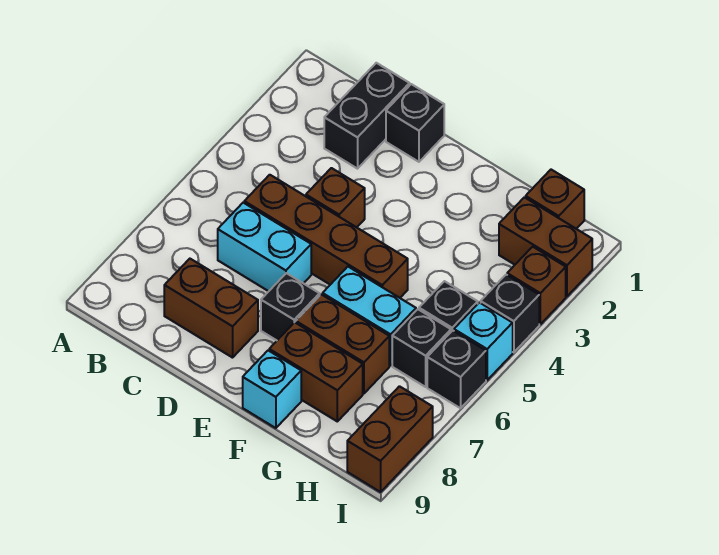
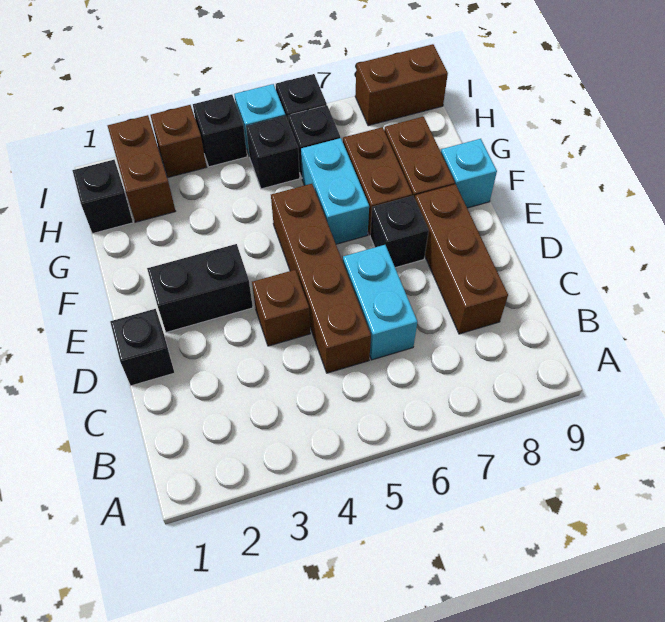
black 1x2 brick [324,63,410,169] -> black 1x2 brick moved to [147,244,253,332]
brown 1x2 brick [164,259,258,358] -> brown 1x3 brick [415,184,508,334]
brown 1x1 brick [526,170,584,229] -> black 1x1 brick [72,160,133,234]

